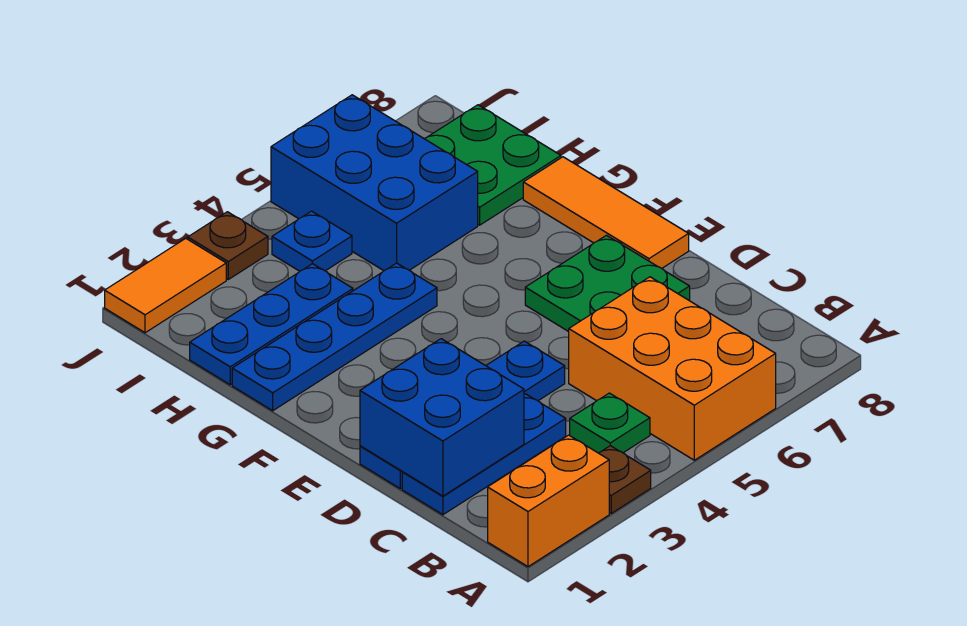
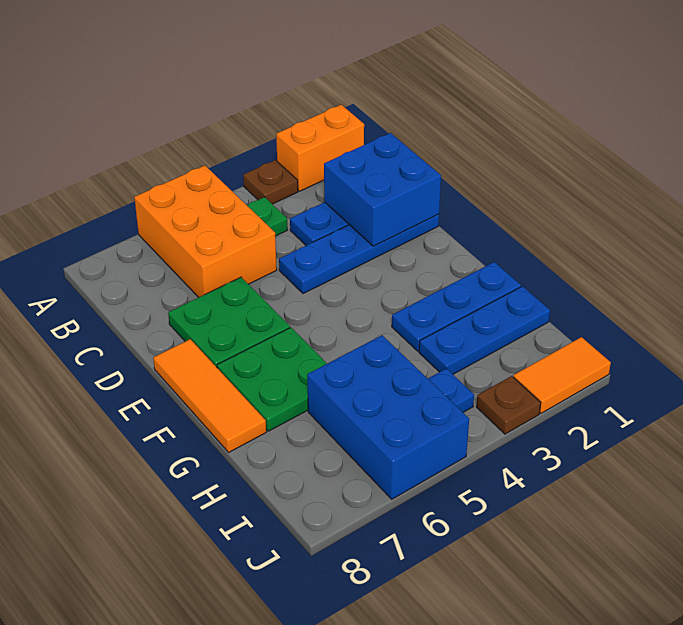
blue 1x4 plate [232,263,437,411] -> blue 1x3 plate [392,262,521,351]
green 2x2 plate [424,105,561,225] -> green 2x2 plate moved to [217,328,327,431]

